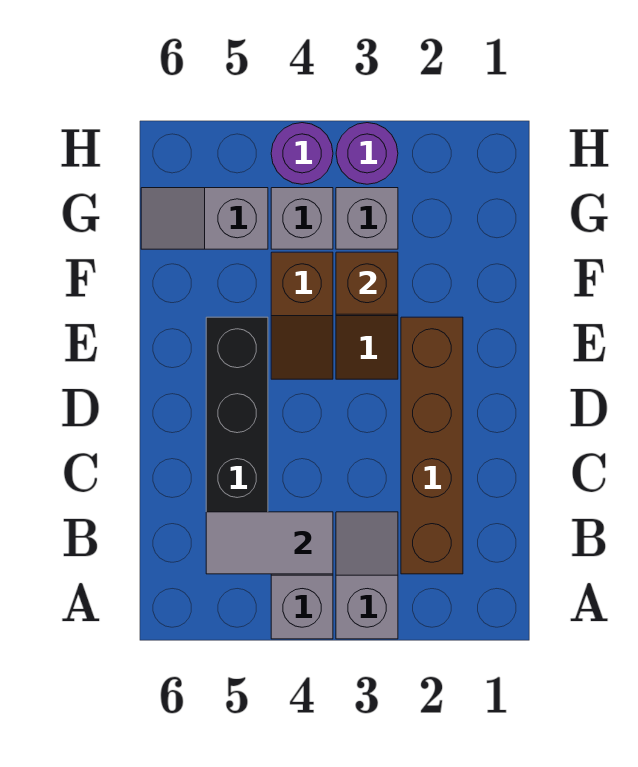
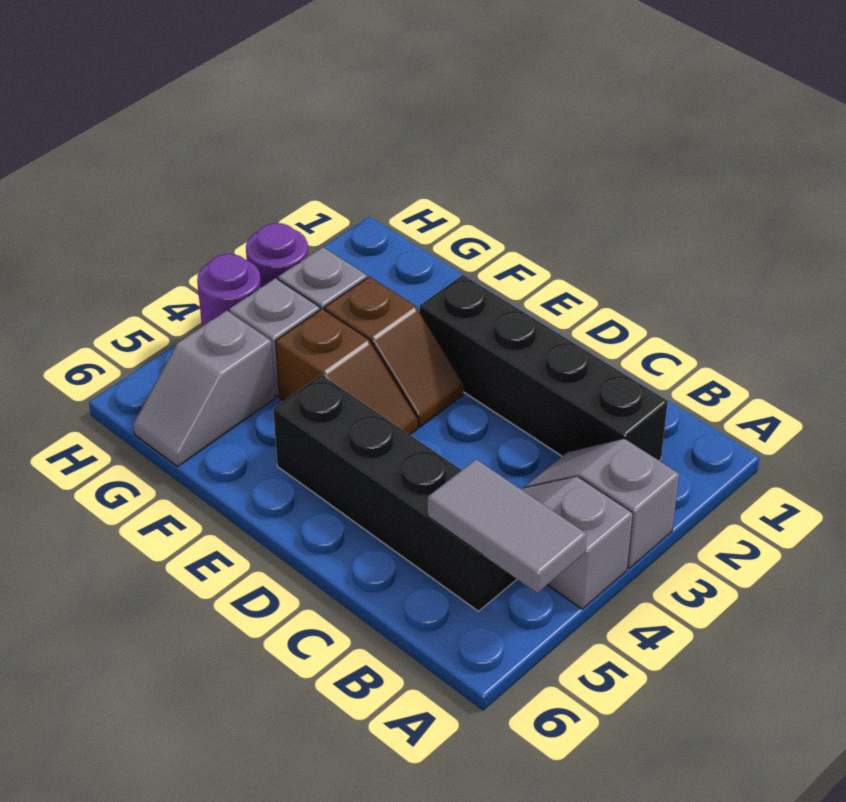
brown 1x4 brick [401,317,463,574] -> black 1x4 brick [420,275,668,460]
grey 1x2 tile [206,512,333,574] -> grey 1x2 tile turned to [428,459,586,593]
brown 1x1 brick [336,252,398,314] -> none

